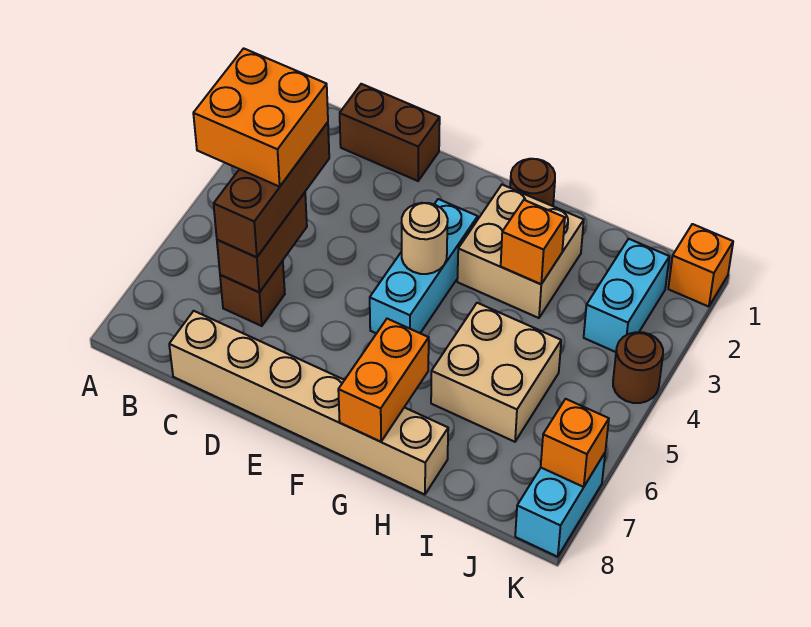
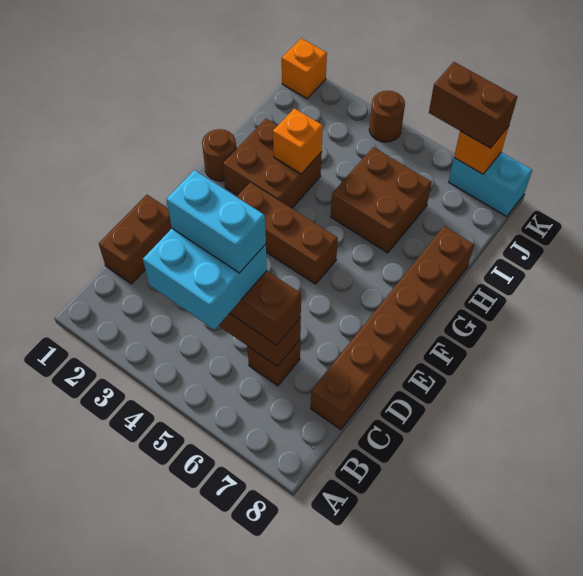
orange 2x2 brick [193,48,328,187] -> cyan 2x2 brick [143,229,267,330]
tan 1x6 brick [169,311,448,495] -> brown 1x6 brick [311,226,474,430]
cyan 1x3 brick [370,199,478,333] -> brown 1x3 brick [237,182,338,284]
tan 1x1 round brick [402,203,448,274] -> none
tan 2x2 brick [457,185,584,318] -> brown 2x2 brick [223,119,322,208]
orange 1x2 brick [338,319,429,442] -> none
tan 2x2 brick [431,303,561,442] -> brown 2x2 brick [331,147,432,253]
cyan 1x2 brick [584,239,669,352] -> cyan 1x2 brick moved to [166,170,266,273]
none -> brown 1x2 brick [429,62,517,148]

